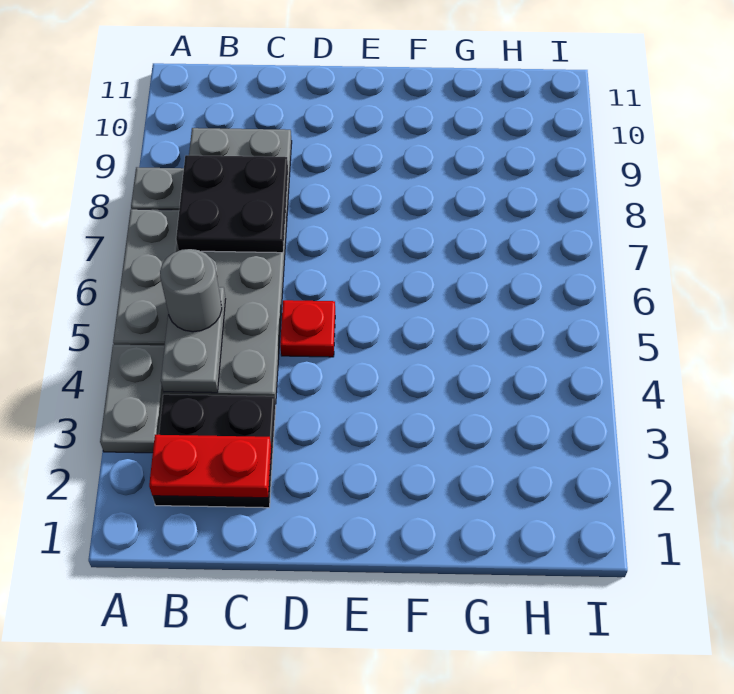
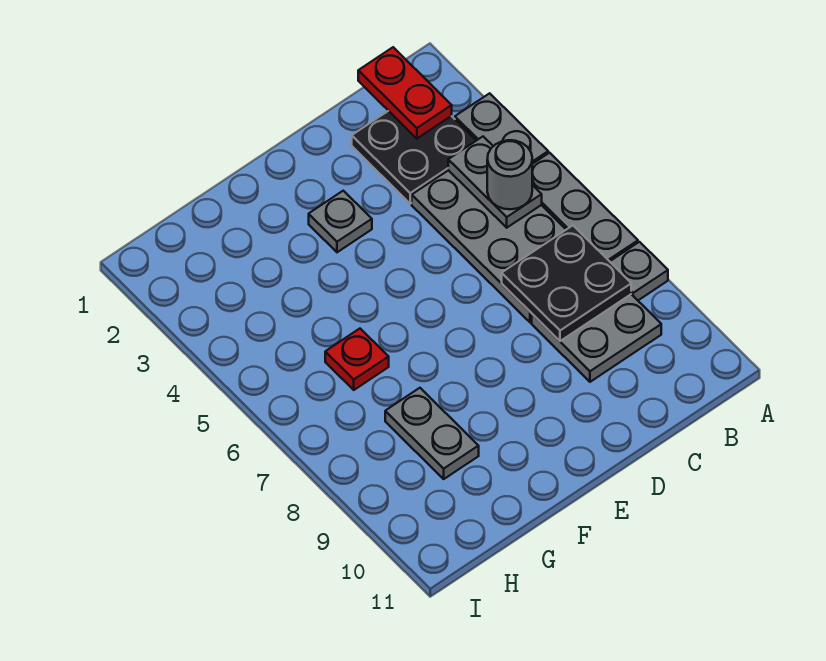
red 1x2 plate [149,435,271,498] -> red 1x2 plate turned to [358,47,452,139]
red 1x1 plate [280,300,335,357] -> red 1x1 plate moved to [325,329,389,390]
none -> grey 1x1 plate [309,191,372,252]
none -> grey 1x2 plate [385,388,479,479]

